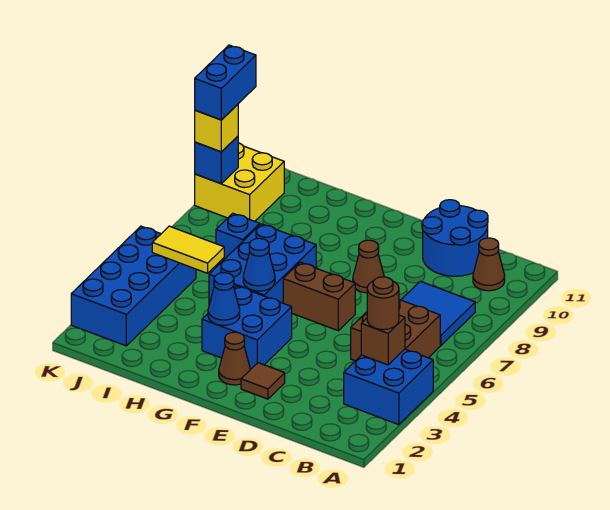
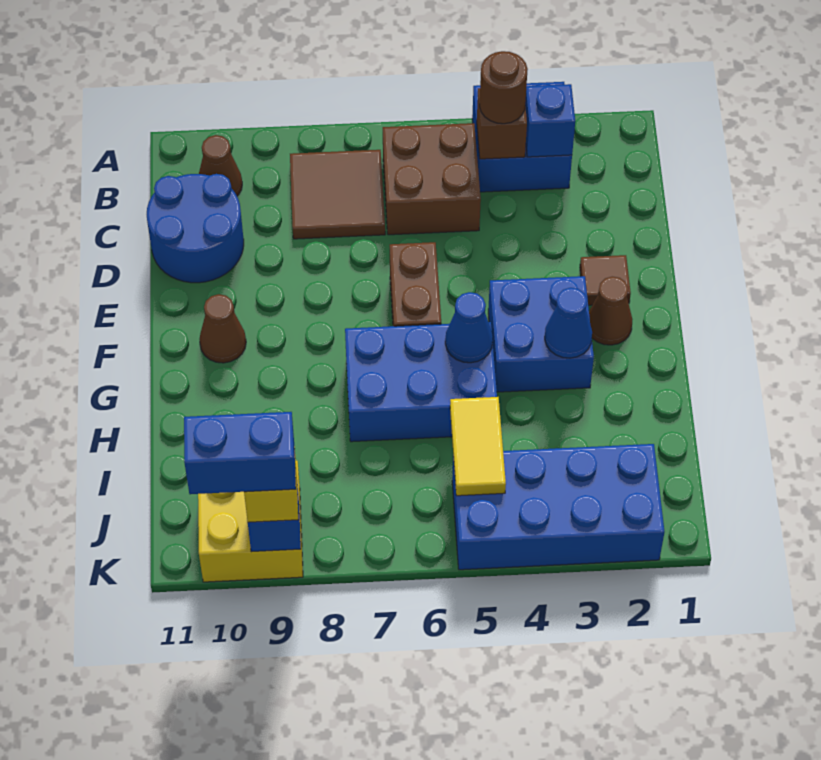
blue 2x2 tile [401,281,475,345] -> brown 2x2 tile [290,150,385,239]
brown 1x1 cone [353,240,384,293] -> brown 1x1 cone moved to [199,294,246,363]
blue 1x1 brick [216,213,260,263] -> blue 1x1 brick moved to [525,84,575,157]

